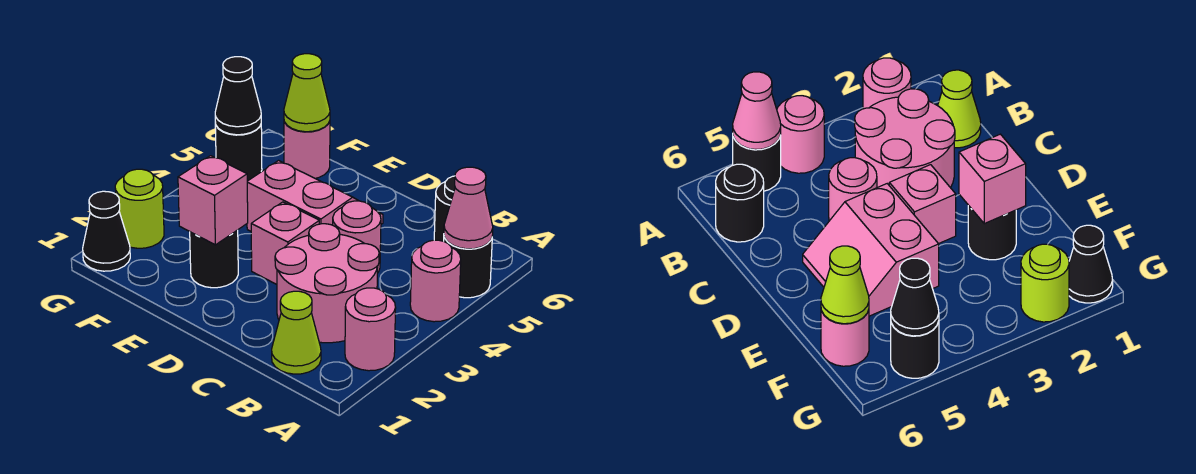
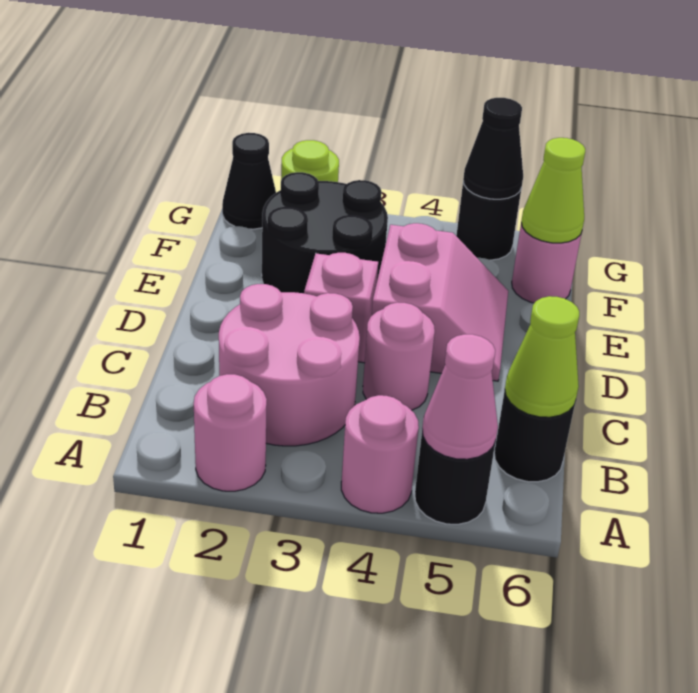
lime 1x1 cone [272,291,321,374] -> lime 1x1 cone moved to [505,296,579,417]
black 1x1 round brick [190,230,238,288] -> black 2x2 round brick [262,172,388,293]
pink 1x1 brick [178,156,248,245] -> none

